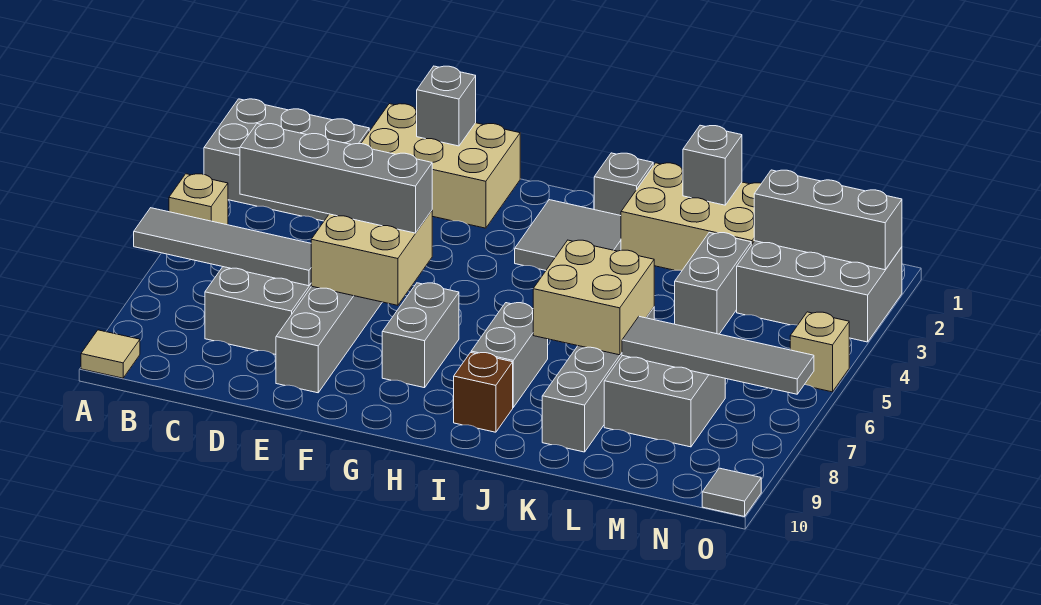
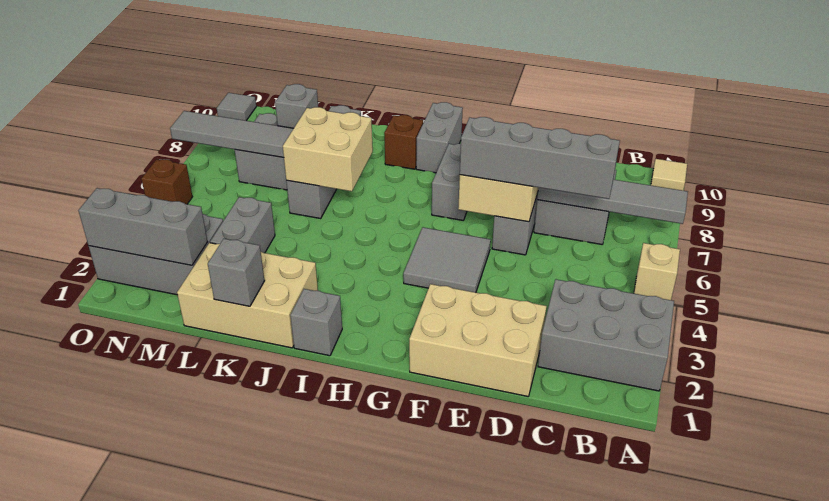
grey 1x1 brick [417,66,476,146] -> grey 1x1 brick moved to [275,84,318,128]
grey 2x2 tile [515,200,621,270] -> grey 2x2 tile moved to [403,227,491,292]
grey 1x2 brick [471,303,548,407] -> grey 1x2 brick moved to [416,102,463,173]
tan 1x1 brick [790,312,849,392] -> brown 1x1 brick [141,159,192,204]

